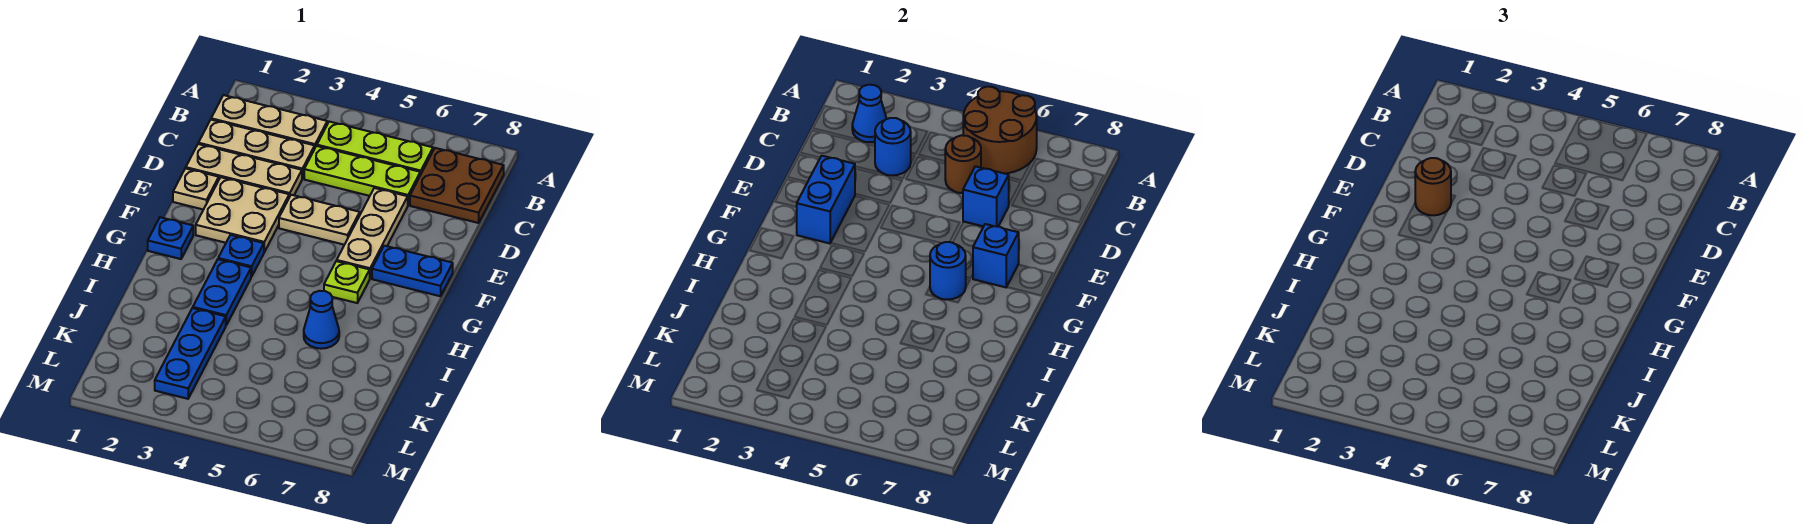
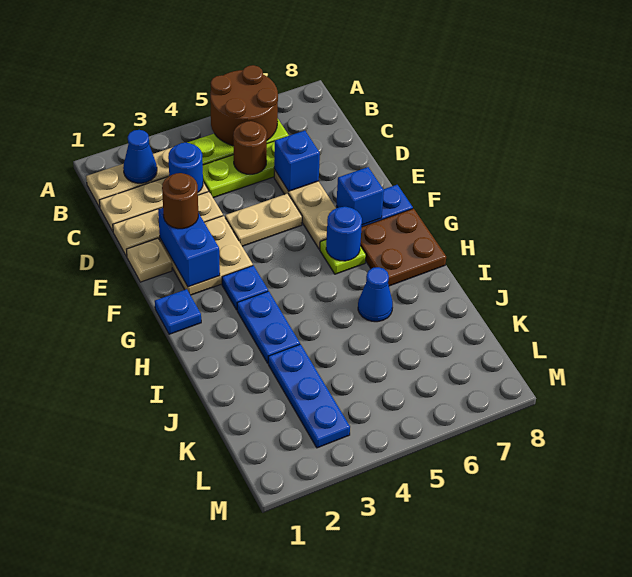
brown 2x2 plate [410,148,504,223] -> brown 2x2 plate moved to [360,209,446,286]

